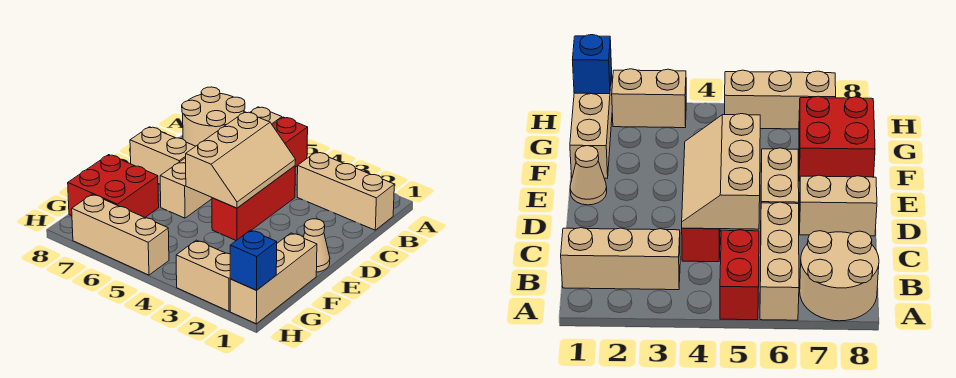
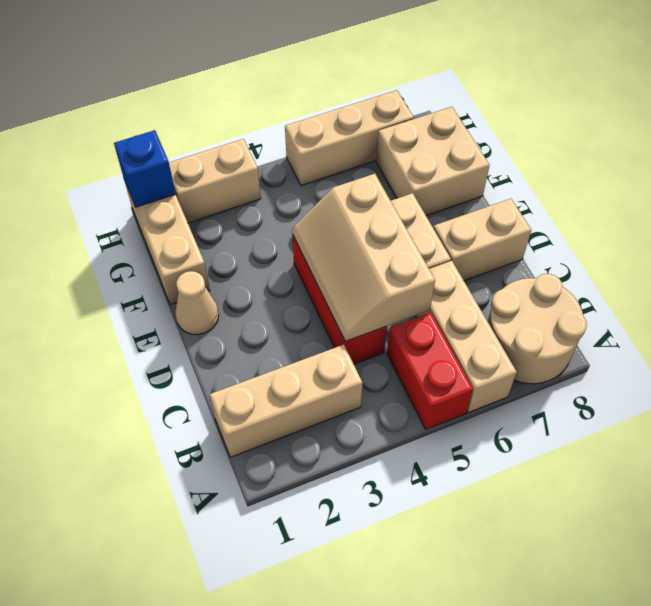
red 2x2 brick [68,155,159,217] -> tan 2x2 brick [376,107,490,216]

